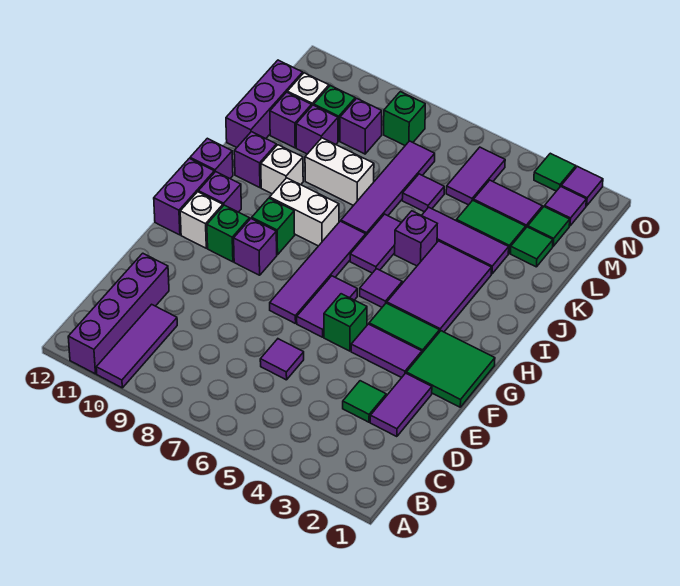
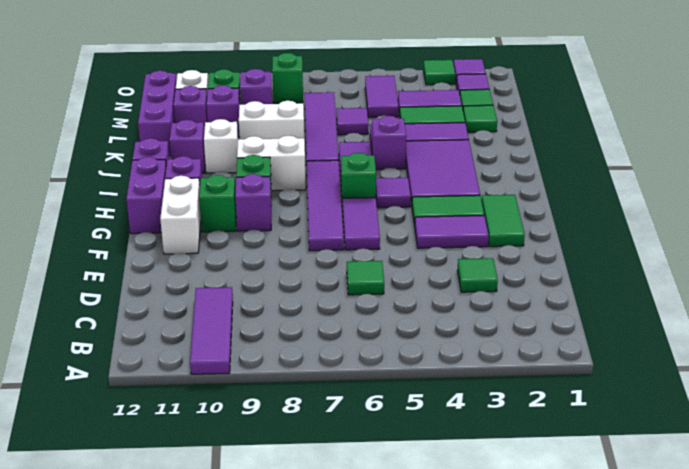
purple 1x4 brick [68,253,169,374] -> none
purple 1x2 tile [370,373,432,437] -> none
purple 1x1 tile [260,339,304,380] -> green 1x1 tile [347,261,384,295]
green 2x2 tile [406,331,495,407] -> green 1x2 tile [482,195,525,247]
green 1x1 brick [324,294,367,351] -> green 1x1 brick moved to [341,153,376,207]
white 1x1 brick [180,192,223,248] -> white 1x2 brick [160,176,201,254]

